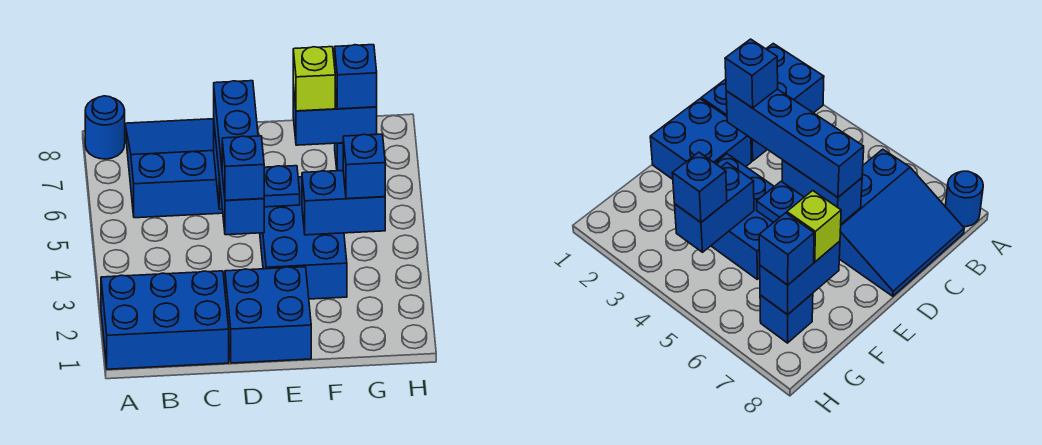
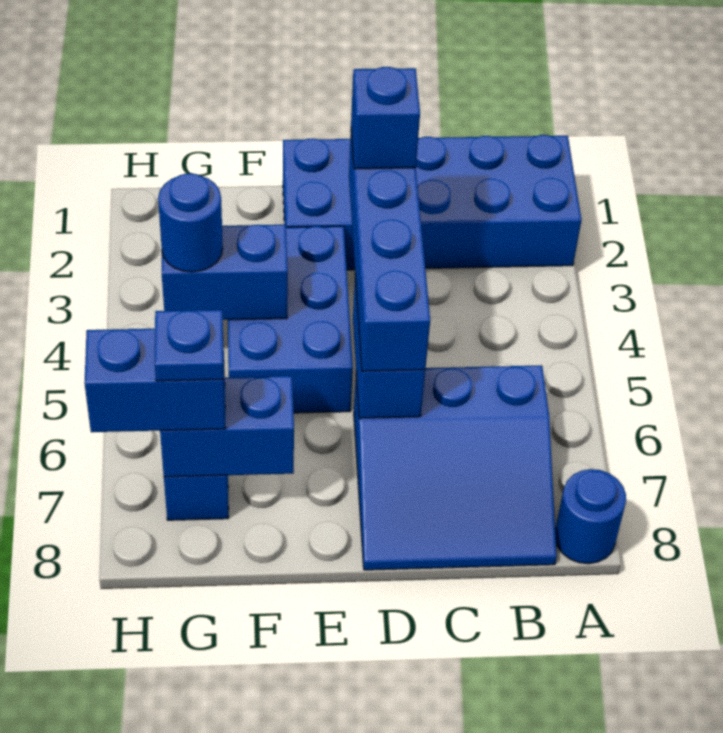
blue 1x1 plate [264,166,300,207] -> blue 1x1 plate moved to [155,310,224,381]
lime 1x1 brick [293,47,335,111] -> none
blue 1x1 brick [343,134,385,199] -> blue 1x1 round brick [158,173,223,272]
blue 1x1 brick [335,45,377,109] -> blue 1x2 brick [84,329,226,432]

